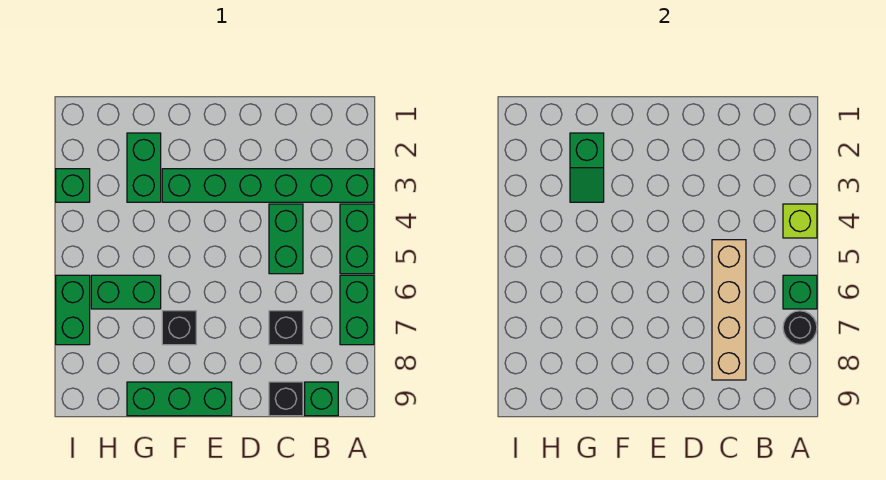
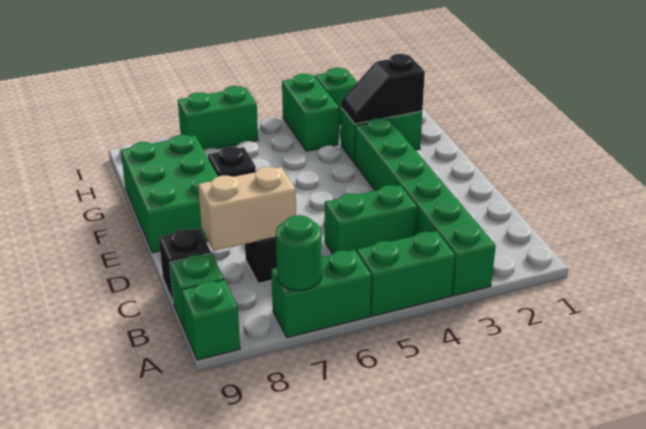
lime 1x1 brick [783,204,817,238] -> none
green 1x1 brick [783,275,817,309] -> green 1x1 brick moved to [181,280,240,360]
black 1x1 round brick [783,311,817,345] -> green 1x1 round brick [276,215,322,290]
tan 1x4 brick [712,240,746,380] -> tan 1x2 brick [198,167,296,251]
green 1x3 brick [127,382,232,416] -> green 2x3 brick [121,135,218,253]
green 1x2 slope [570,133,604,202] -> black 1x2 slope [341,54,425,124]
green 1x2 brick [91,275,161,309] -> green 1x2 brick moved to [282,74,339,151]

